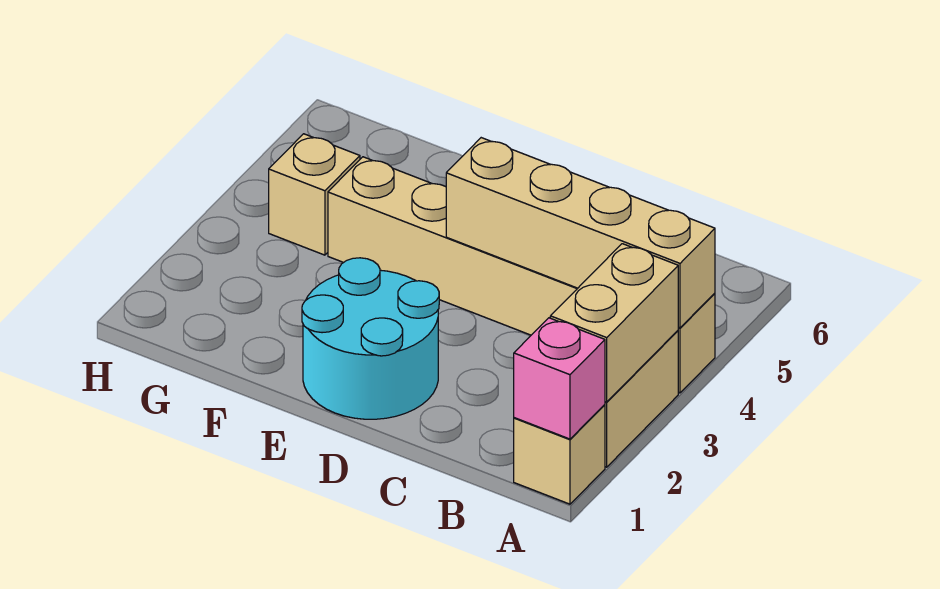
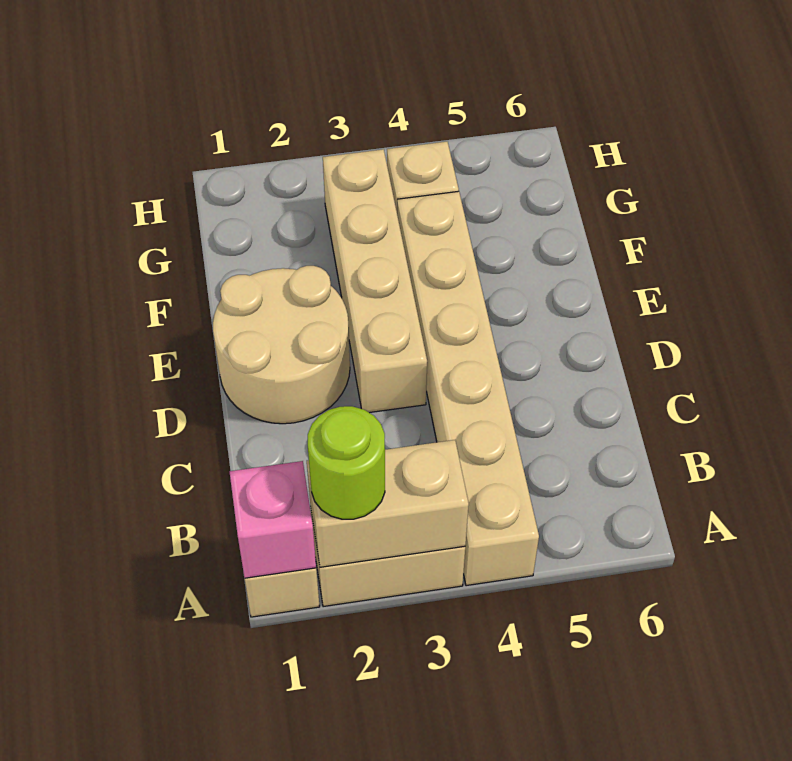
none -> lime 1x1 round brick [308,406,385,519]
tan 1x4 brick [446,138,715,328] -> tan 1x4 brick moved to [323,149,427,413]
cyan 2x2 round brick [302,258,439,419] -> tan 2x2 round brick [213,266,350,424]

